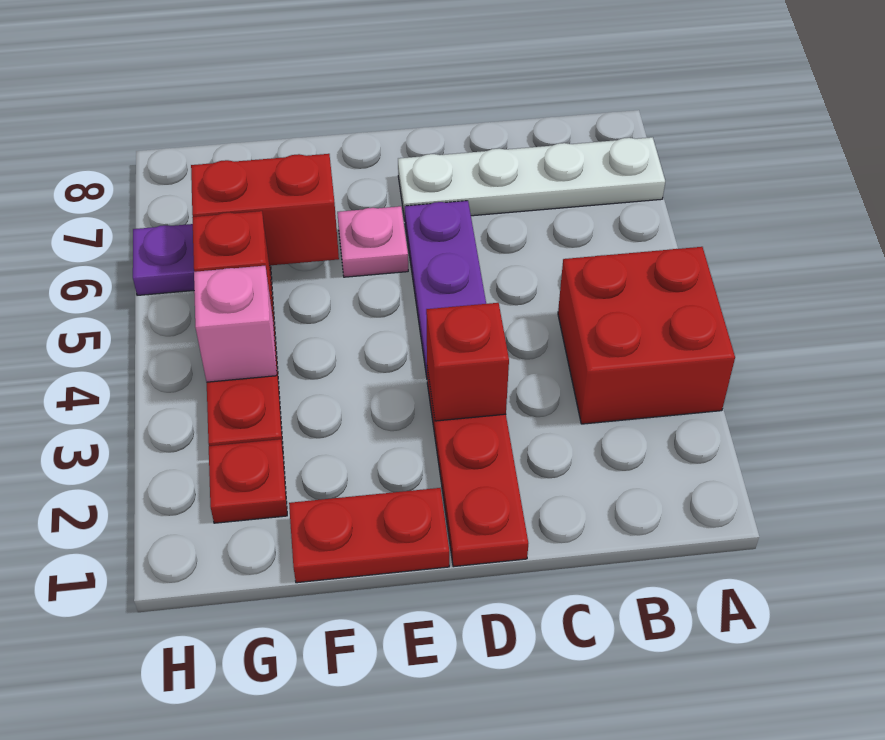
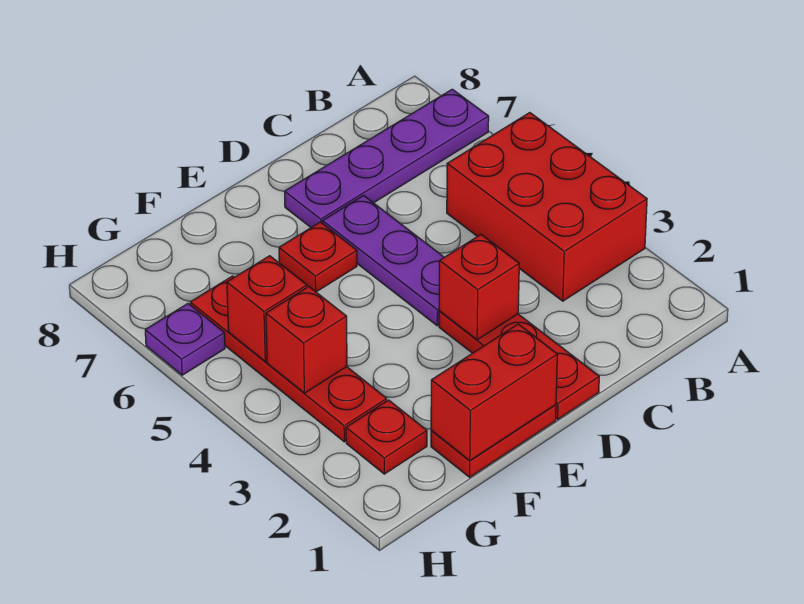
red 2x2 brick [558,247,735,424] -> red 2x3 brick [447,113,647,301]
white 1x4 plate [398,137,665,220] -> purple 1x4 plate [285,89,489,227]
pink 1x1 plate [337,206,408,277] -> red 1x1 plate [279,222,357,292]
red 1x2 brick [191,154,339,266] -> red 1x2 brick moved to [431,324,557,460]
pink 1x1 brick [194,266,277,382] -> red 1x1 brick [266,287,347,393]

